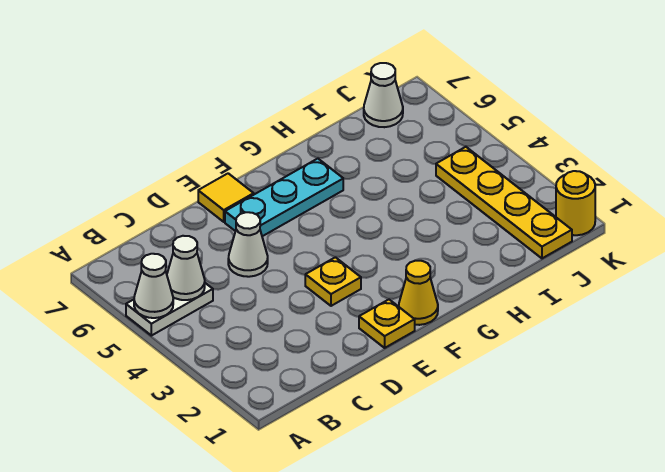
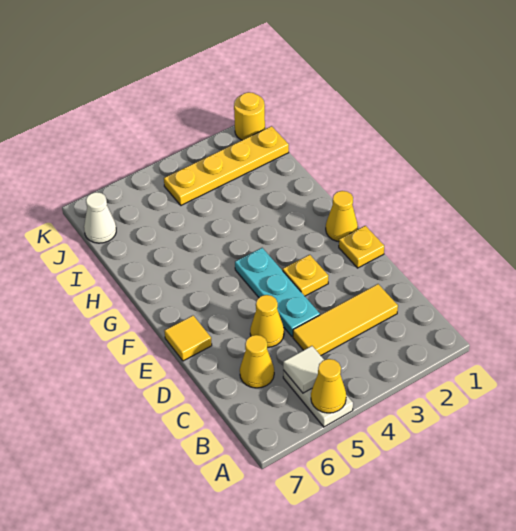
white 1x1 cone [134,254,173,318] -> yellow 1x1 cone [311,359,346,413]
white 1x1 cone [167,236,205,300] -> white 1x1 tile [283,346,324,393]
none -> yellow 1x3 tile [293,284,398,356]
none -> yellow 1x1 cone [240,335,274,388]
white 1x1 cone [228,212,268,277] -> yellow 1x1 cone [250,295,284,347]
cyan 1x3 plate [225,159,343,236] -> cyan 1x3 plate moved to [235,248,320,337]

